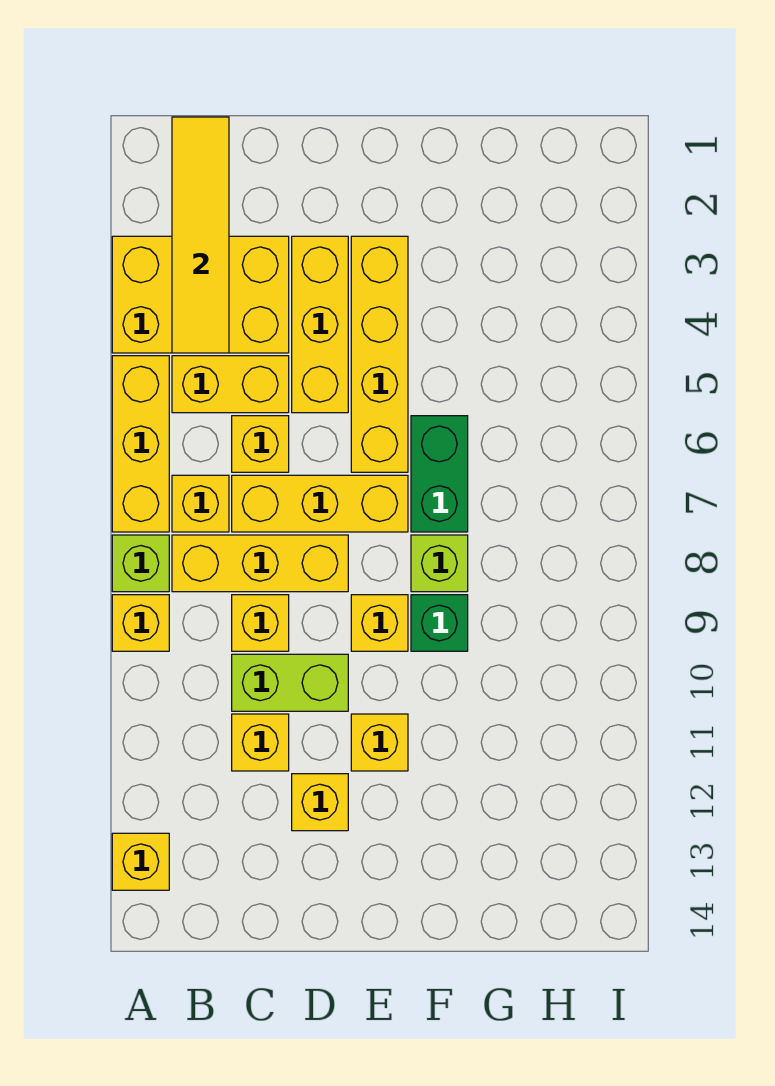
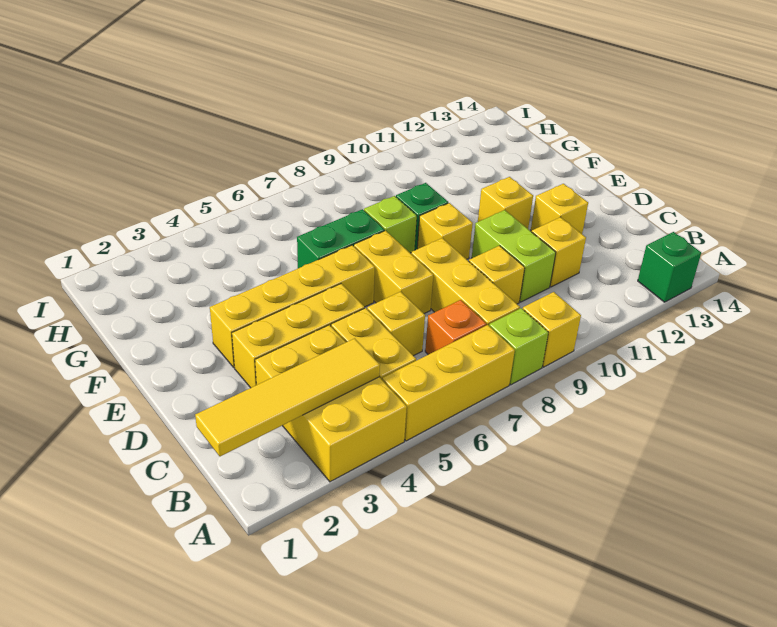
yellow 1x1 brick [112,833,169,890] -> green 1x1 brick [638,232,701,302]
yellow 1x1 brick [172,475,229,532] -> orange 1x1 brick [425,300,486,355]
yellow 1x3 brick [232,475,408,532] -> yellow 1x2 brick [354,231,433,314]

